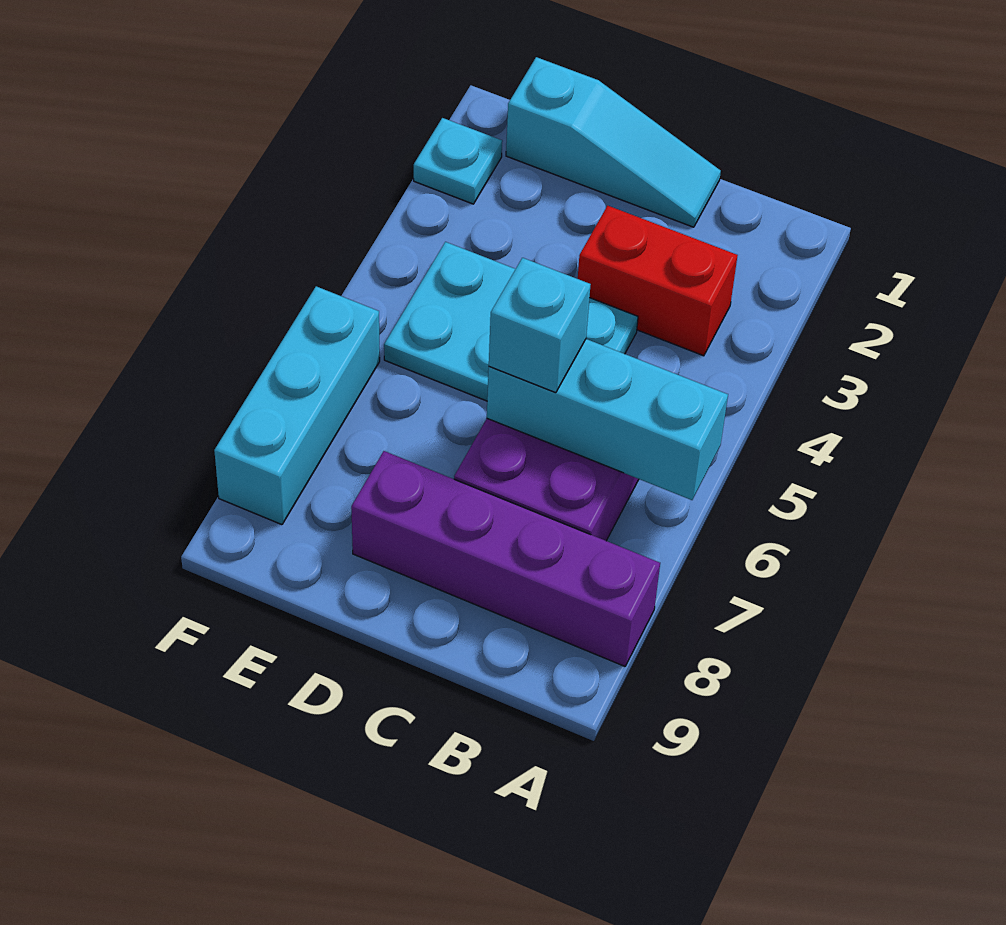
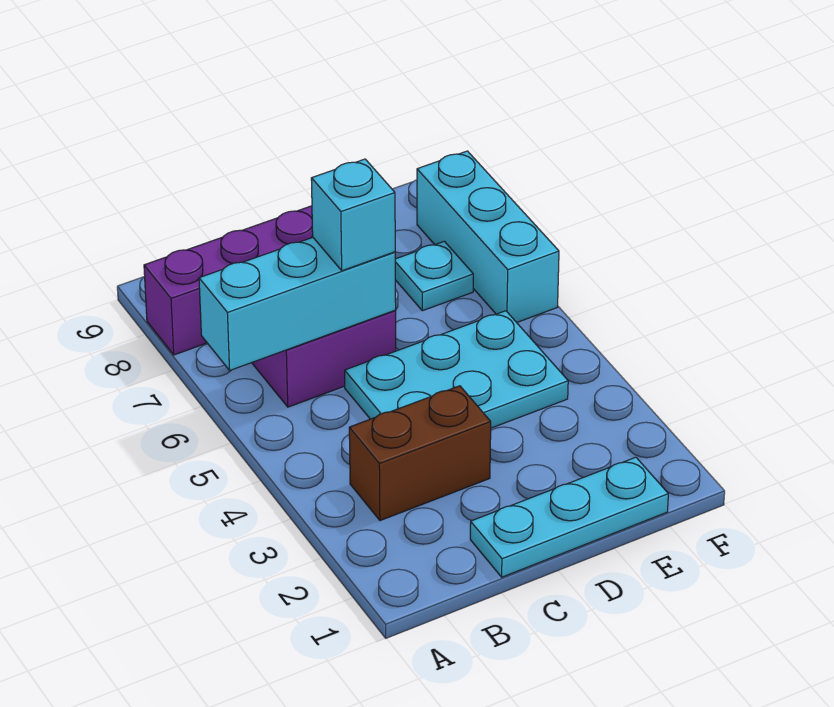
red 1x2 brick [578,206,738,356] -> brown 1x2 brick [349,386,491,521]
cyan 1x3 slope [506,57,721,227] -> cyan 1x3 plate [470,457,668,577]
cyan 1x1 plate [414,118,502,204] -> cyan 1x1 plate moved to [395,241,473,311]

